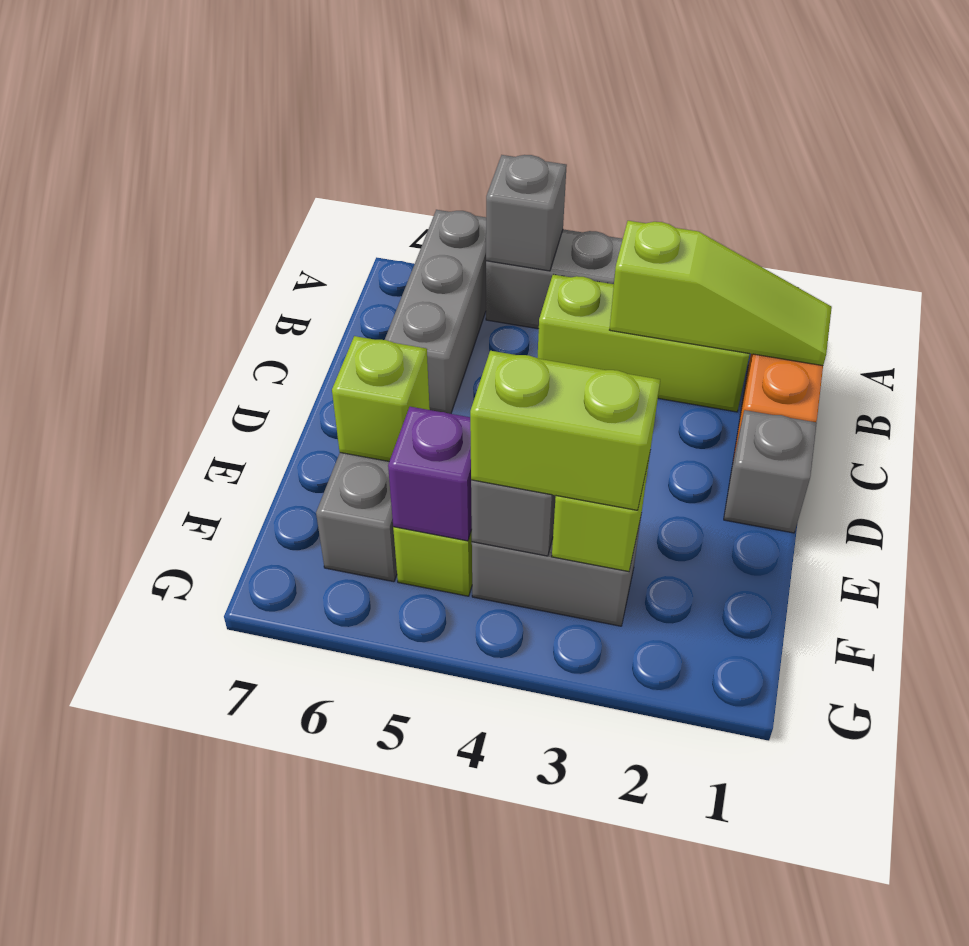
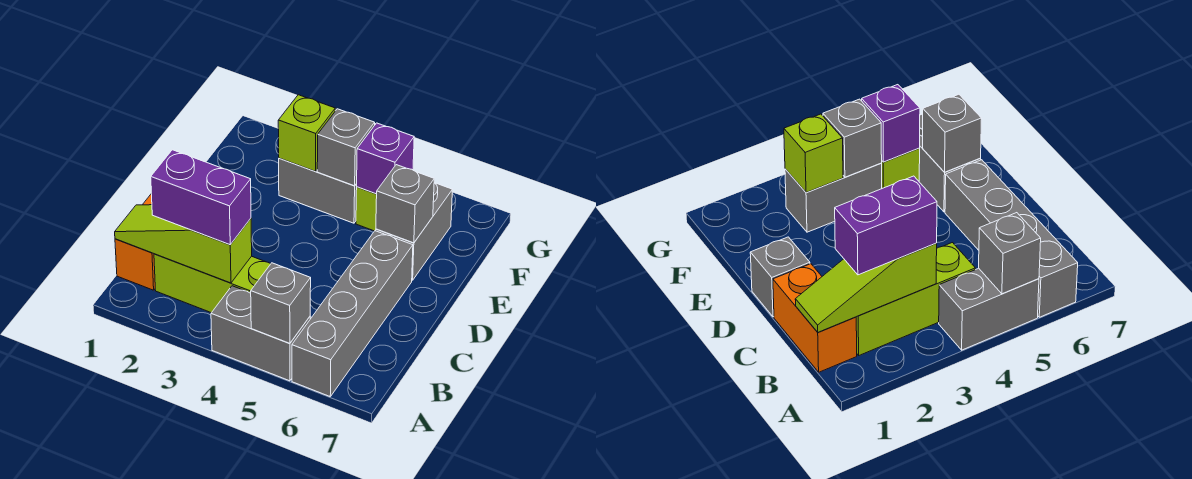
grey 1x3 brick [385,210,486,414] -> grey 1x4 brick [292,231,413,396]
none -> purple 1x2 brick [151,150,251,245]
lime 1x1 brick [332,336,430,461] -> grey 1x1 brick [376,165,434,243]
lime 1x2 brick [470,351,660,510] -> none

